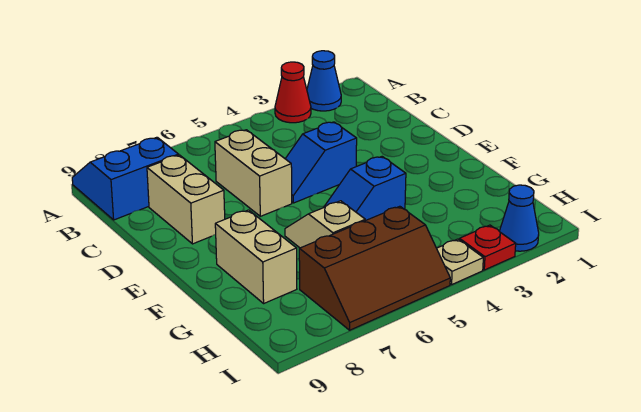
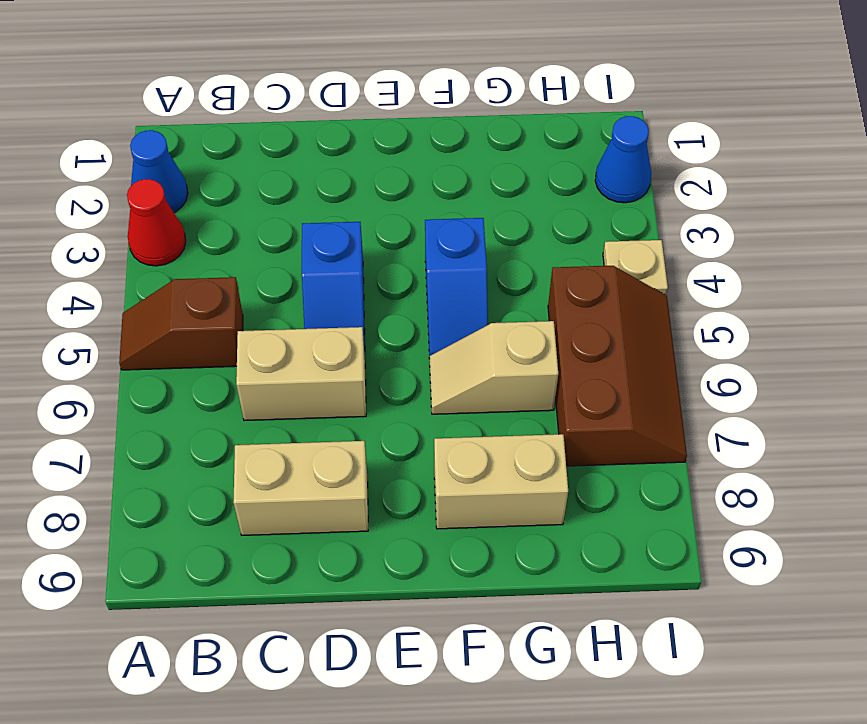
none -> brown 1x2 slope [119,277,243,370]
blue 2x2 slope [72,137,179,220] -> none
red 1x1 plate [459,225,516,270] -> none

